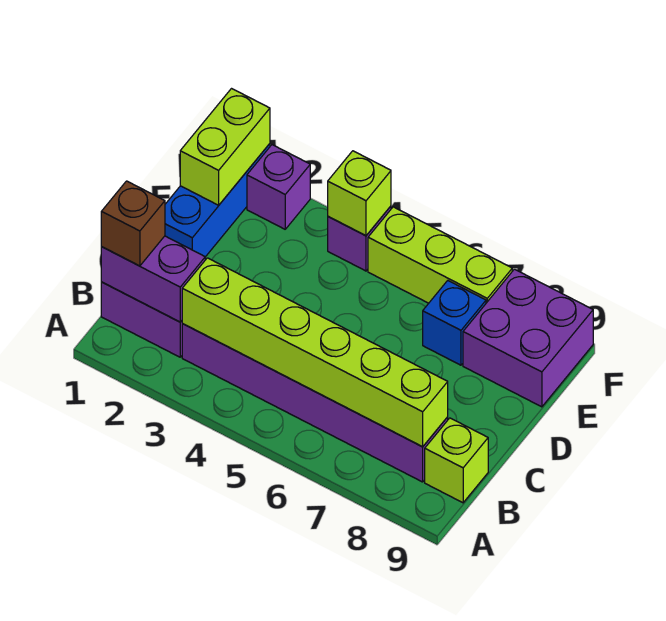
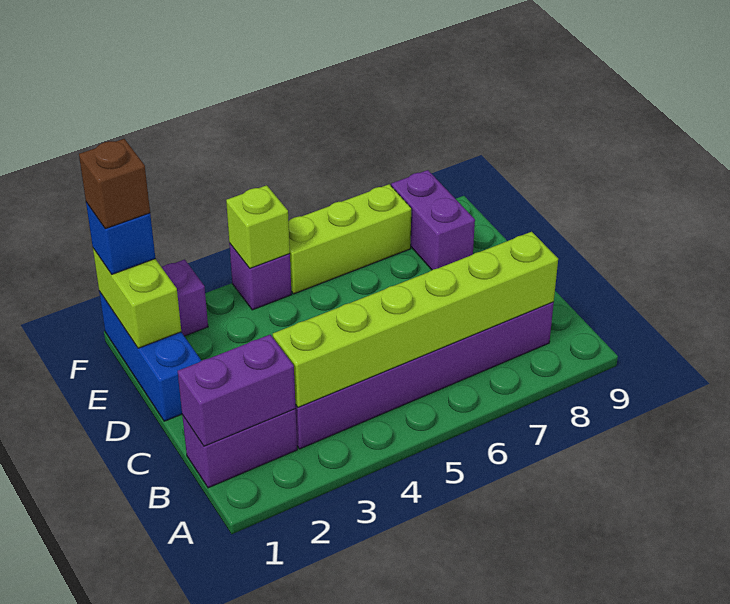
brown 1x1 brick [101,181,165,266] -> brown 1x1 brick moved to [79,139,150,229]
lime 1x1 brick [425,418,488,503] -> none
blue 1x1 brick [423,281,486,365] -> blue 1x1 brick moved to [86,202,155,274]
purple 2x2 brick [463,269,593,407] -> purple 1x2 brick [391,170,475,270]

